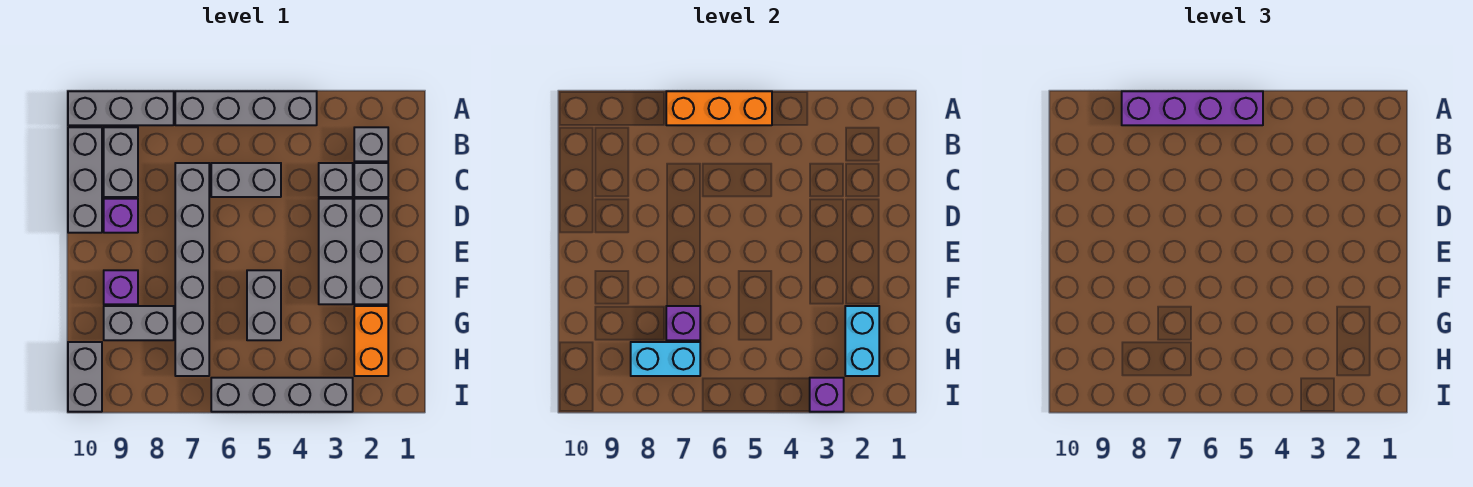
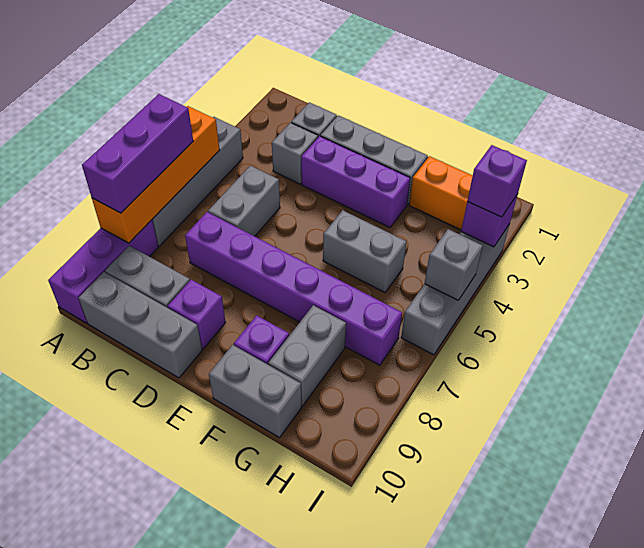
orange 1x3 brick [666,91,772,125] -> orange 1x4 brick [92,106,220,243]
purple 1x4 brick [1122,91,1263,125] -> purple 1x3 brick [82,94,193,213]
grey 1x3 brick [68,91,174,125] -> purple 1x3 brick [48,220,158,323]
grey 1x1 brick [354,127,388,161] -> grey 1x1 brick moved to [425,229,483,300]
grey 1x6 brick [175,163,209,376] -> purple 1x6 brick [185,212,402,365]
grey 1x3 brick [319,199,353,304] -> purple 1x3 brick [301,136,410,227]
cyan 1x2 brick [845,306,879,376] -> none
purple 1x1 brick [666,306,700,340] -> purple 1x1 brick moved to [467,145,527,217]
cyan 1x2 brick [631,342,700,376] -> none
grey 1x2 brick [68,342,102,412] -> grey 1x2 brick moved to [209,345,302,438]

